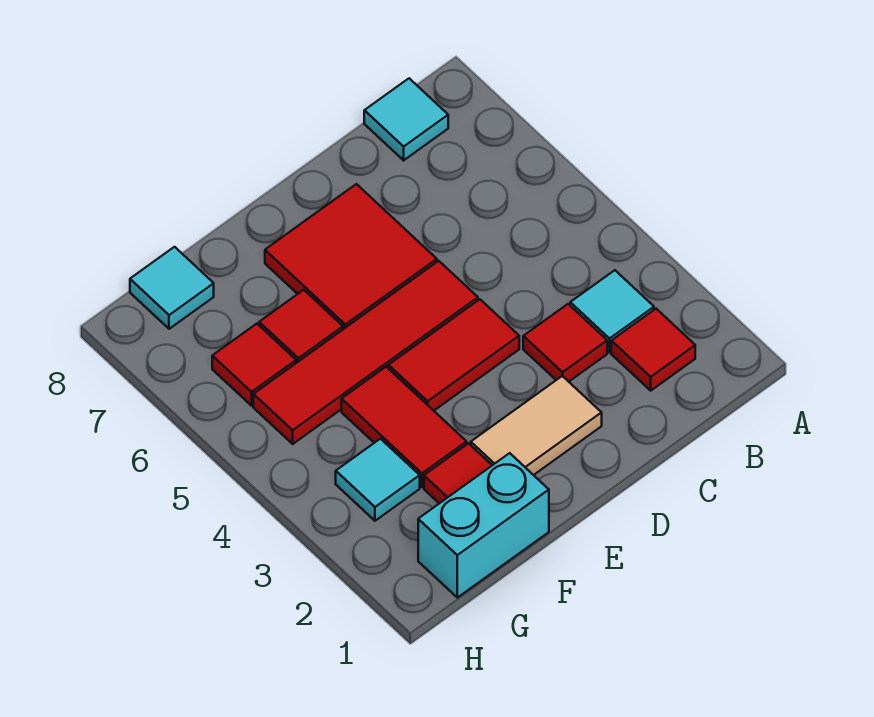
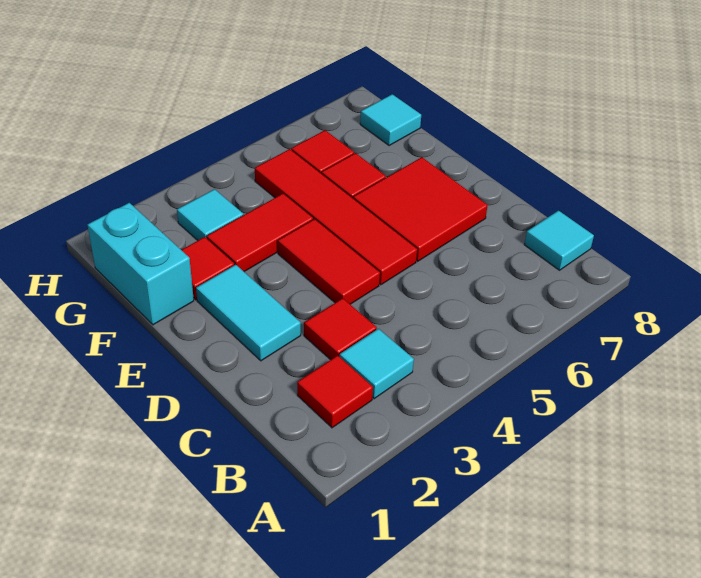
tan 1x2 tile [471,376,602,475] -> cyan 1x2 tile [196,265,301,361]

